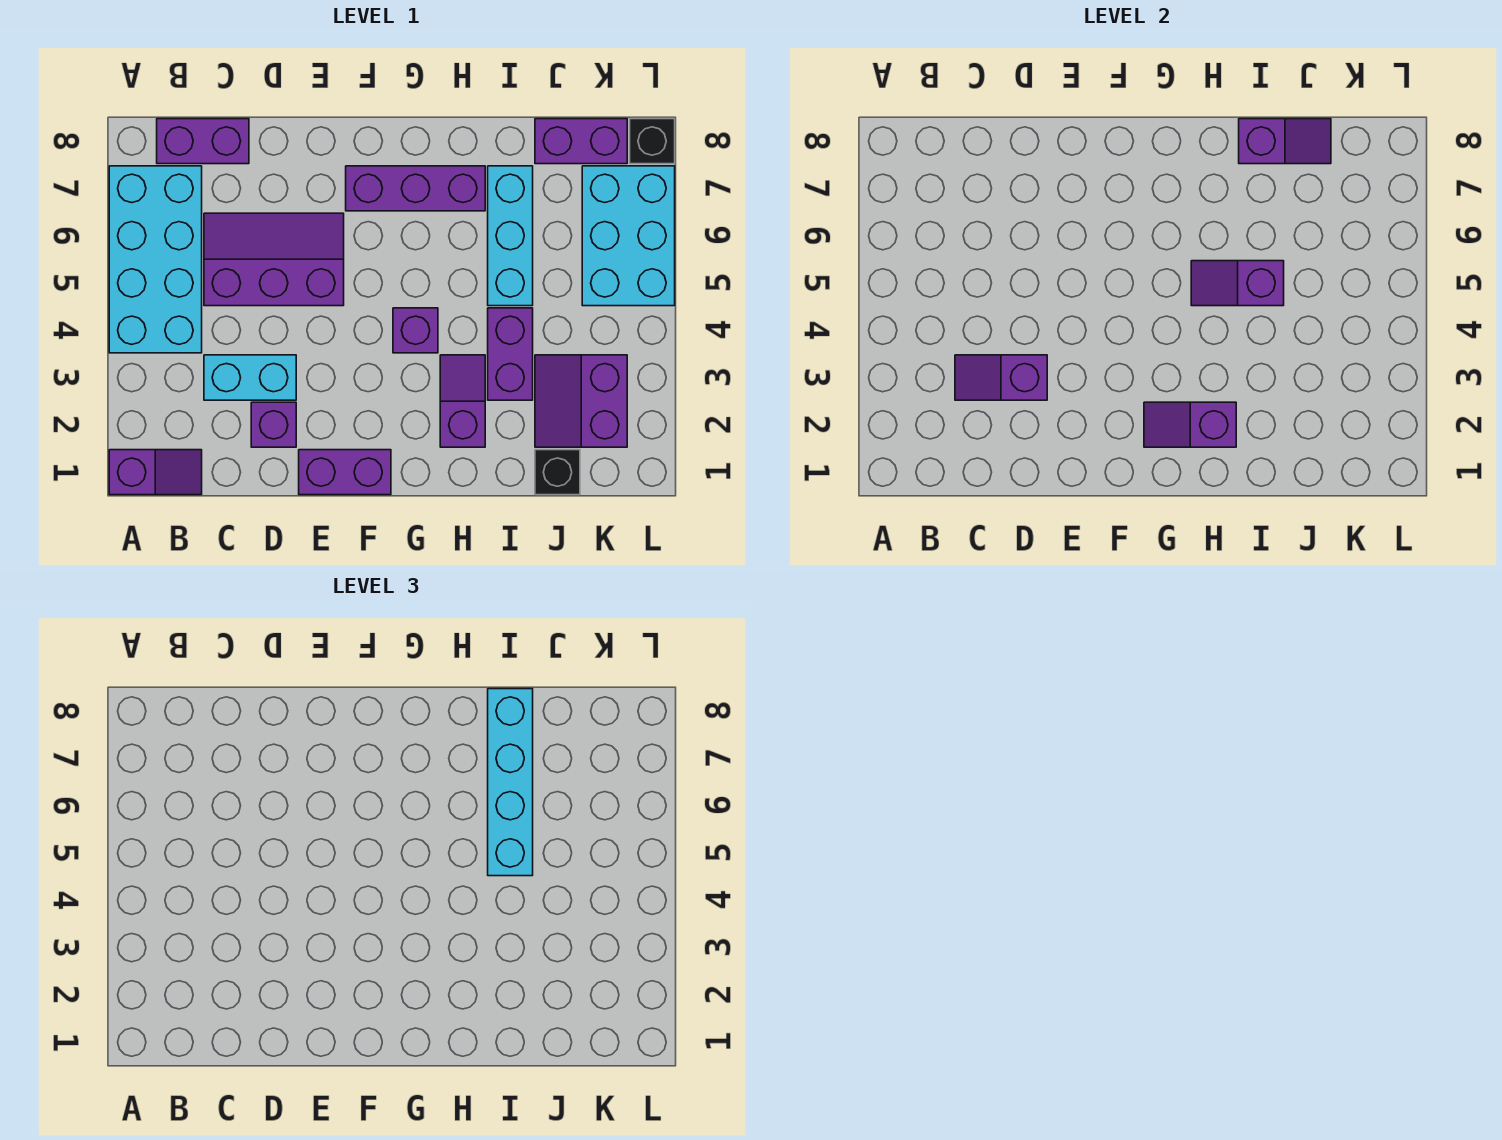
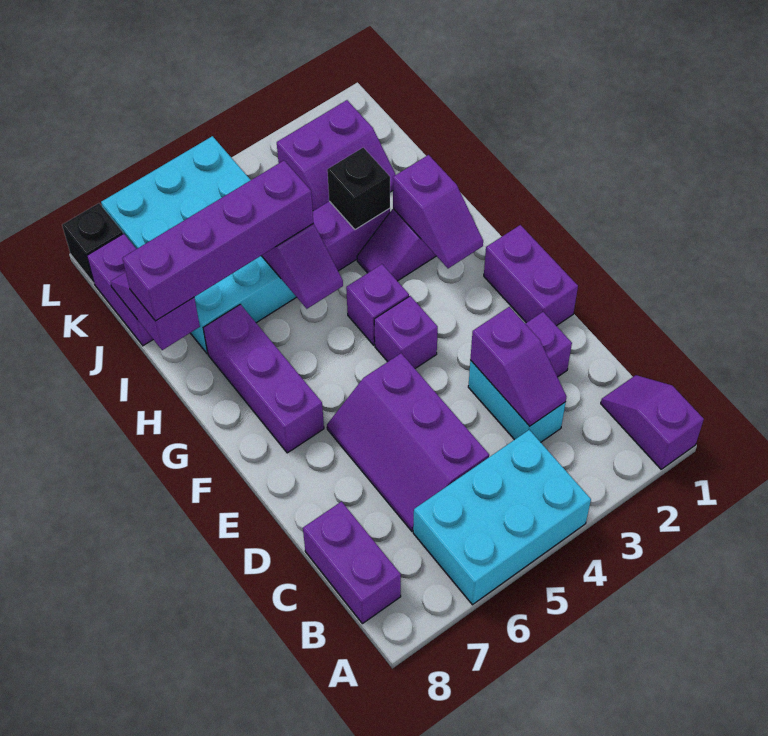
cyan 2x4 brick [109,166,202,353] -> cyan 2x3 brick [413,430,591,605]
none -> purple 1x1 brick [374,296,438,368]
cyan 1x4 brick [488,689,533,876] -> purple 1x4 brick [122,161,313,321]
black 1x1 brick [535,450,580,495] -> black 1x1 brick moved to [327,148,390,230]

